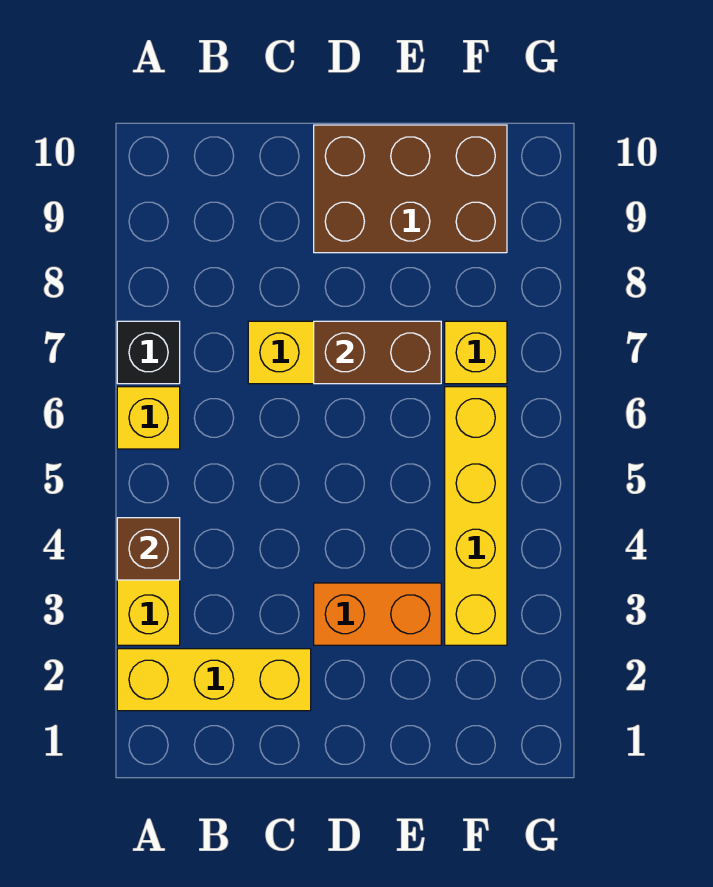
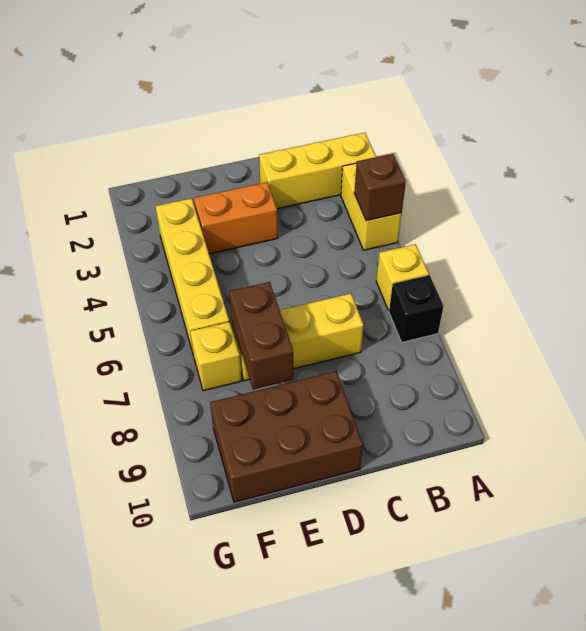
brown 1x2 brick [314,321,441,384] -> brown 1x2 brick turned to [229,282,293,389]

